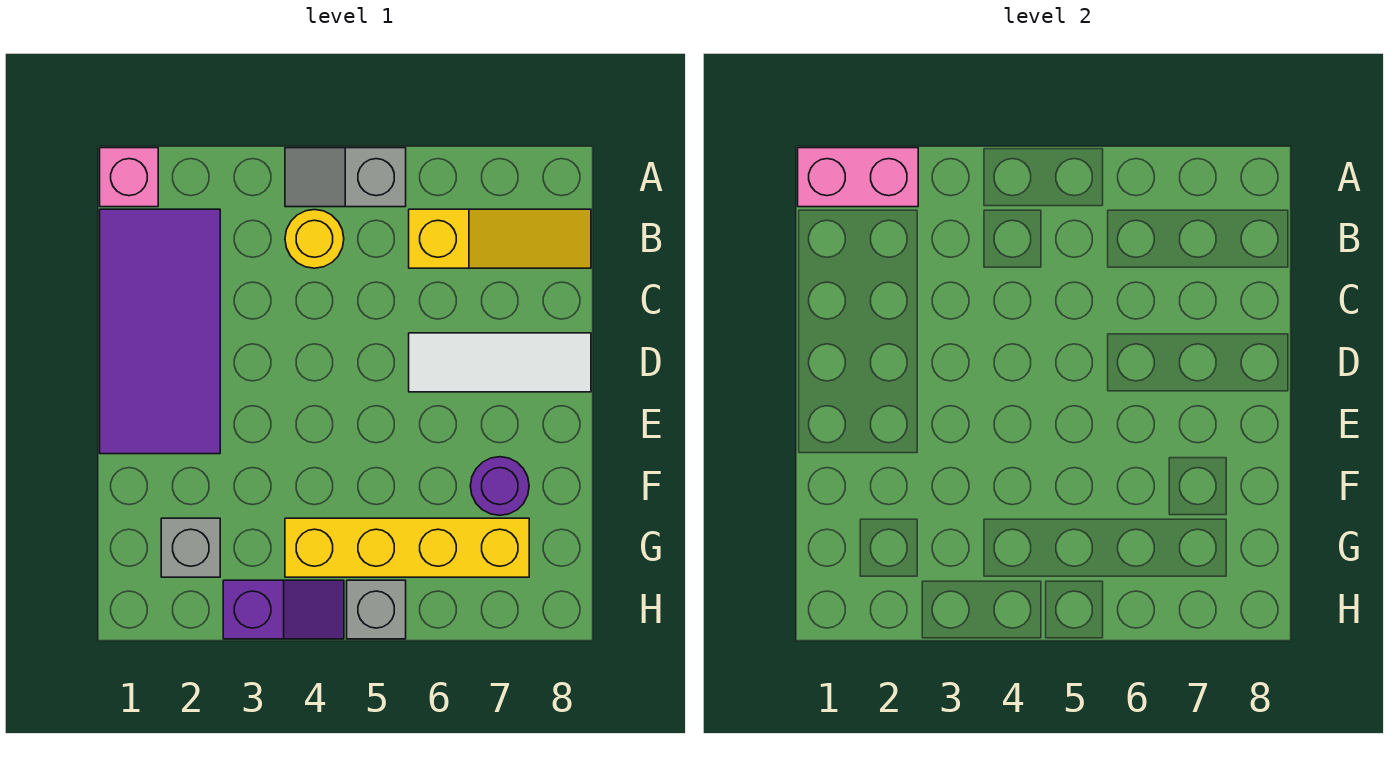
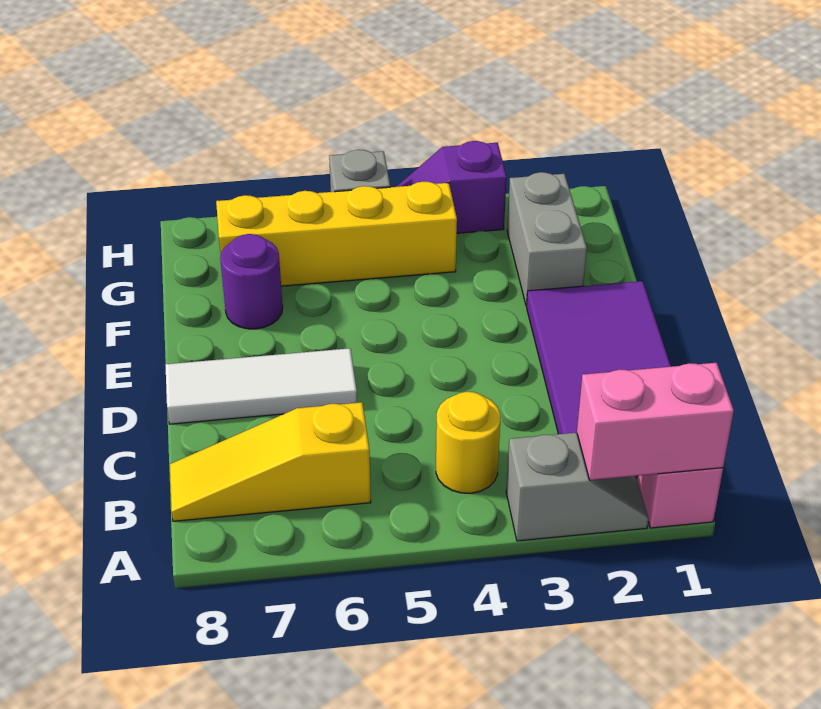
grey 1x2 slope [285,148,406,207] -> grey 1x2 slope moved to [506,433,648,541]
grey 1x1 brick [161,518,220,577] -> grey 1x2 brick [507,172,587,306]

